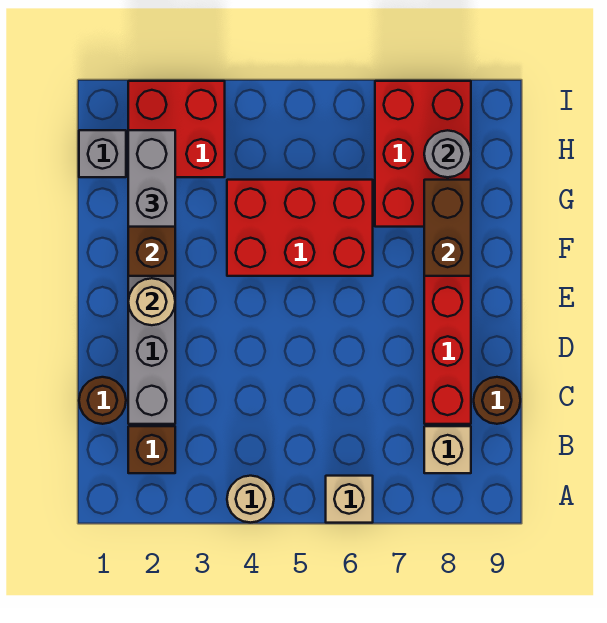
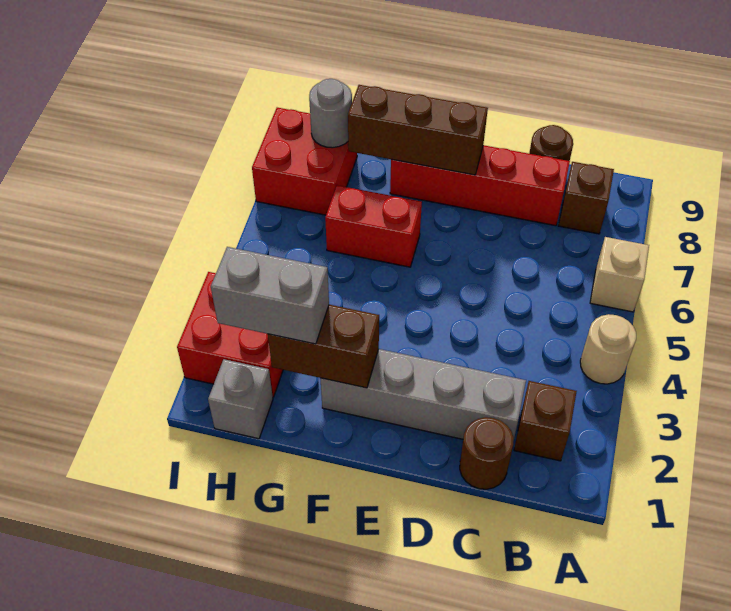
tan 1x1 brick [424,426,471,473] -> brown 1x1 brick [559,162,614,234]
tan 1x1 round brick [128,278,175,325] -> none
red 2x3 brick [227,180,373,276] -> red 1x2 brick [325,185,422,267]
brown 1x2 brick [424,180,471,276] -> brown 1x3 brick [348,85,488,175]
red 2x3 brick [375,81,471,227] -> red 2x2 brick [252,108,357,215]

